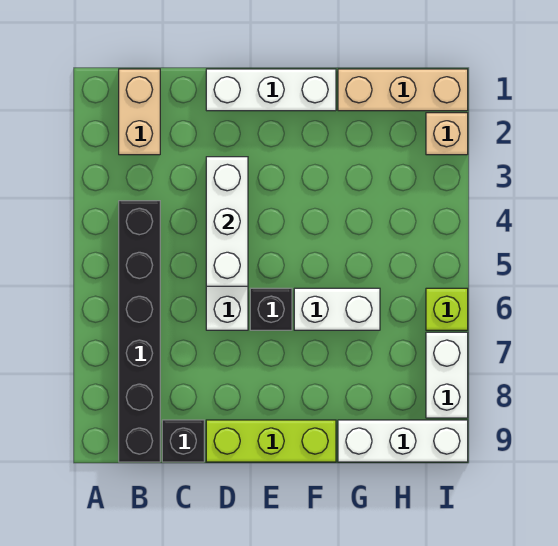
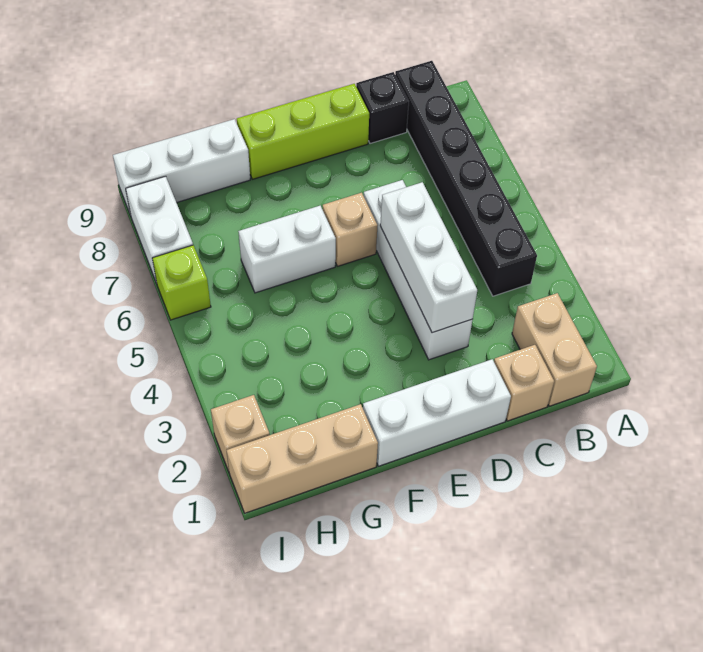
none -> tan 1x1 brick [494,345,554,421]
black 1x1 brick [250,288,292,330] -> tan 1x1 brick [323,193,378,266]

